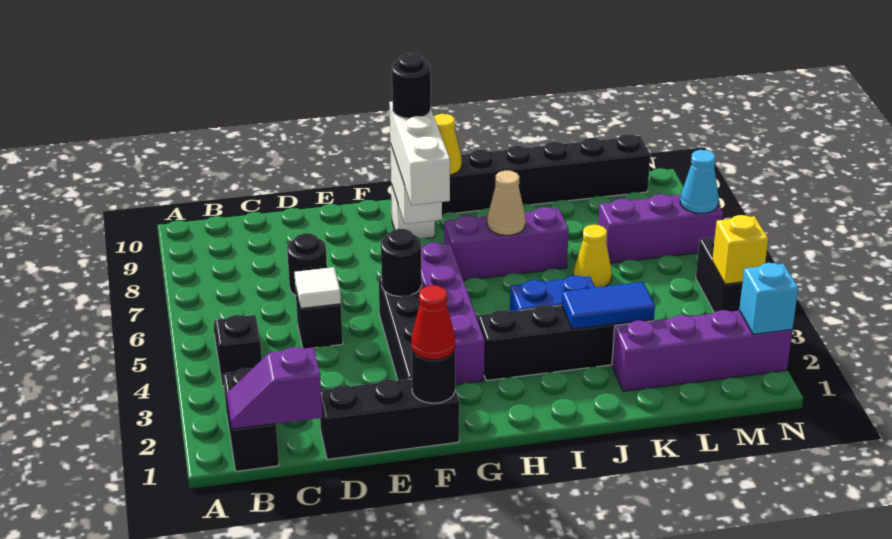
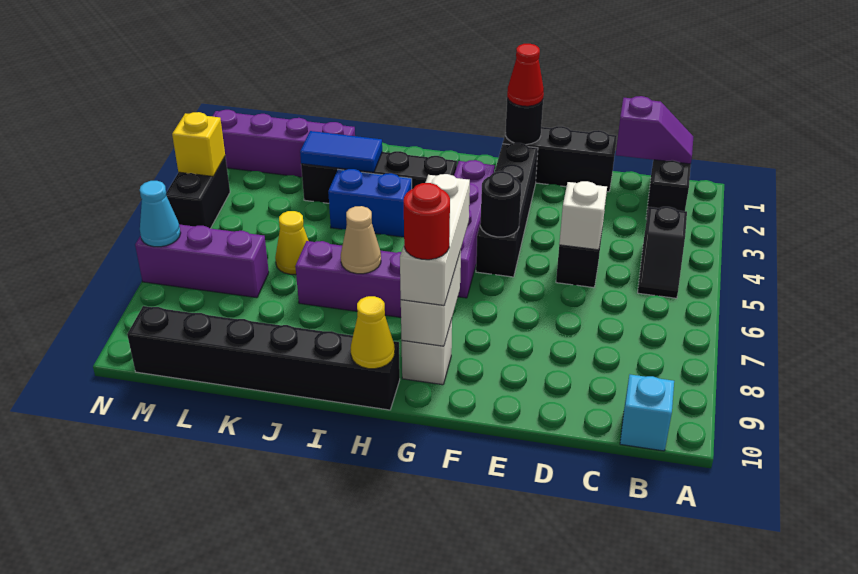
white 1x1 tile [294,267,341,309] -> white 1x1 brick [559,181,607,250]
black 1x1 round brick [287,233,327,295] -> none
black 1x1 round brick [392,53,431,119] -> red 1x1 round brick [404,183,450,260]
cyan 1x1 brick [739,263,798,334] -> cyan 1x1 brick moved to [620,375,674,451]

